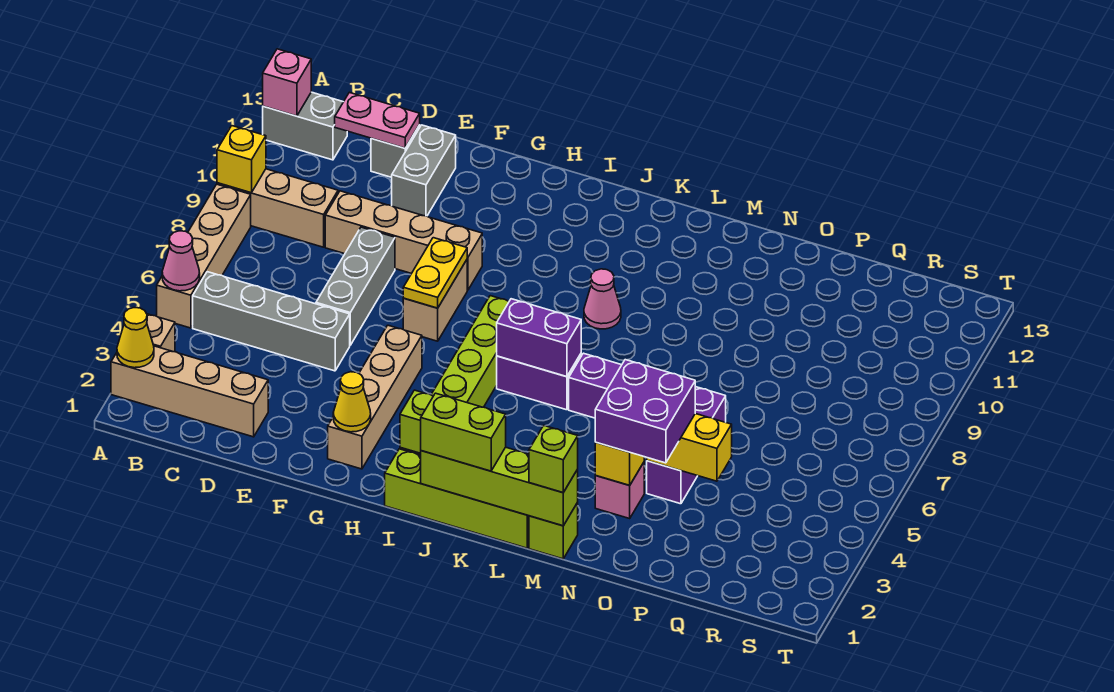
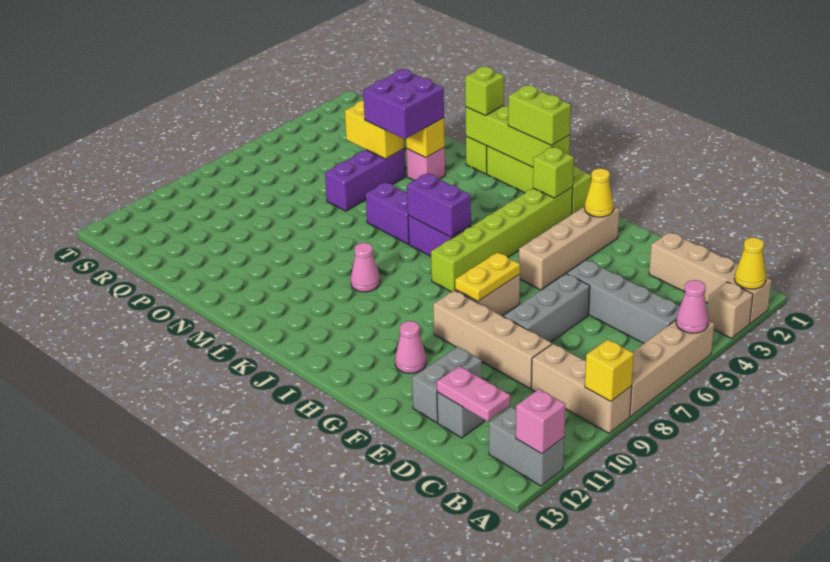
none -> pink 1x1 cone [395,321,426,373]

